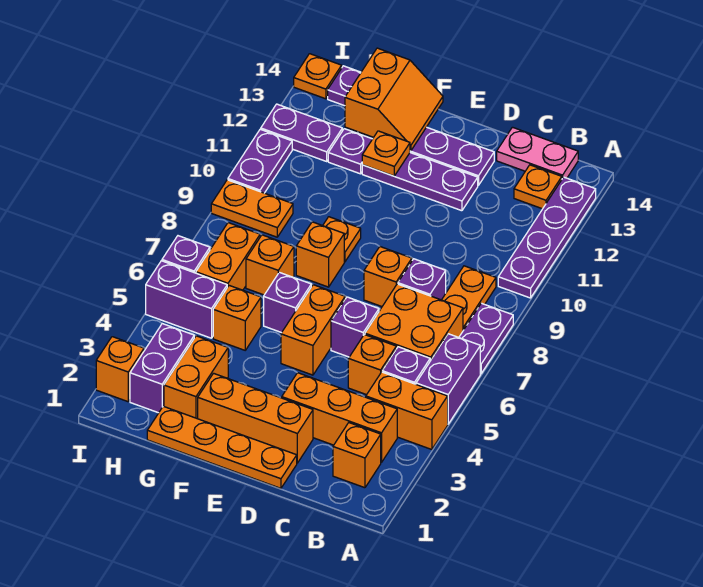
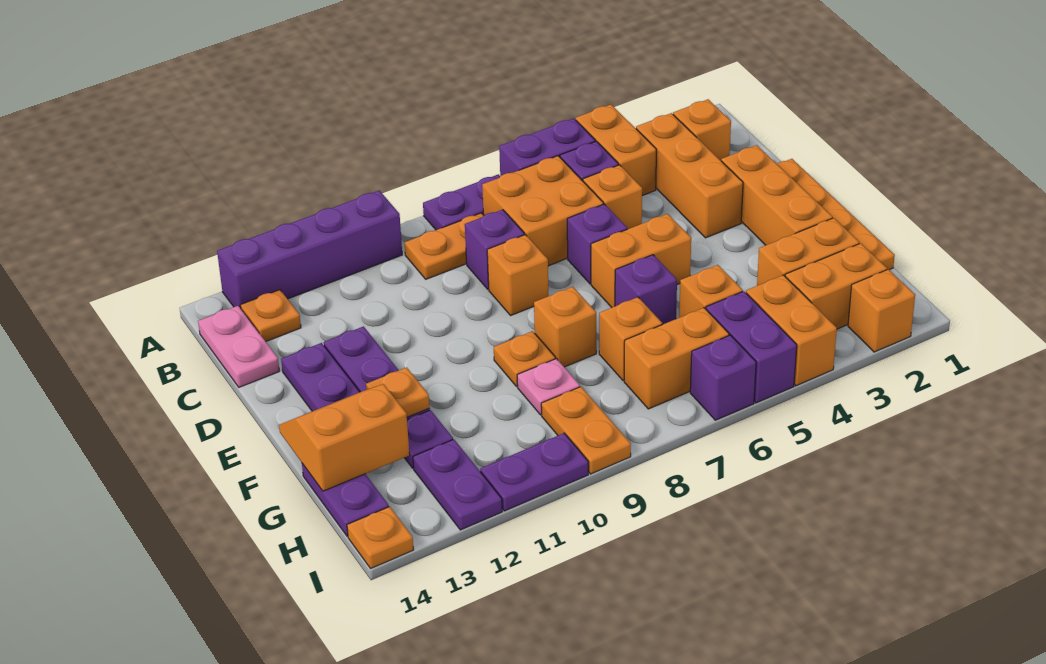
purple 1x4 plate [498,177,596,298] -> purple 1x4 brick [217,190,402,308]
none -> pink 1x1 plate [517,359,580,415]
purple 1x2 brick [130,324,194,413] -> orange 1x2 brick [785,243,887,329]
none -> orange 1x2 brick [746,275,837,386]

